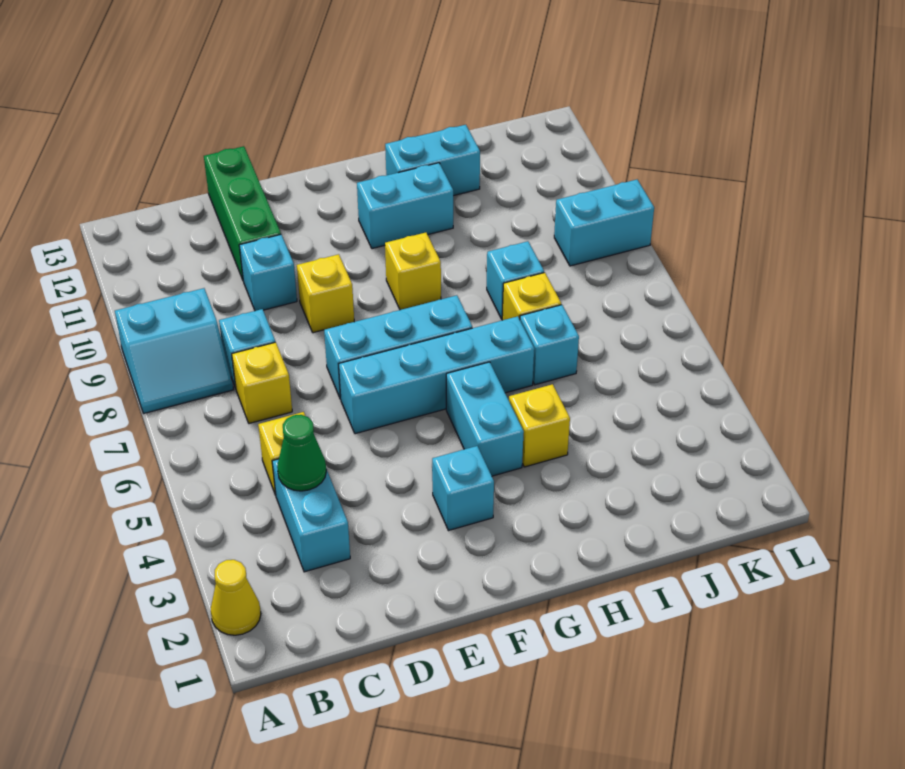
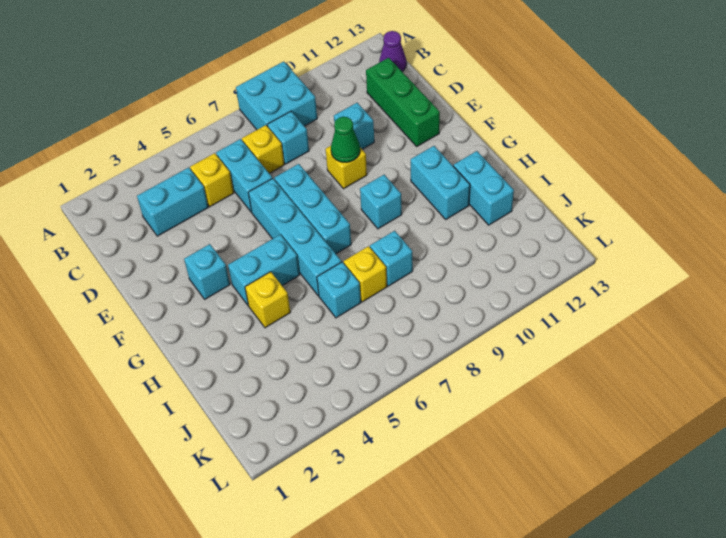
yellow 1x1 cone [211,560,261,635] -> none
cyan 2x2 slope [115,288,233,413] -> cyan 2x2 brick [236,61,317,130]
none -> purple 1x1 cone [379,31,406,71]
green 1x1 cone [277,415,326,491] -> green 1x1 cone moved to [331,117,360,162]
green 1x3 brick [204,146,281,280] -> green 1x3 brick turned to [366,58,440,146]
yellow 1x1 brick [385,233,441,310] -> cyan 1x1 brick [360,175,402,229]
cyan 1x2 brick [554,180,654,266] -> cyan 1x2 brick moved to [216,139,272,212]

